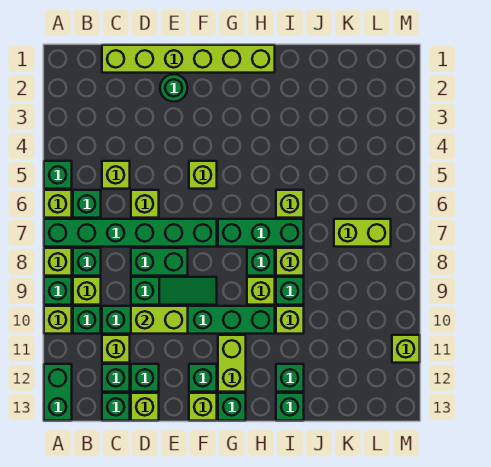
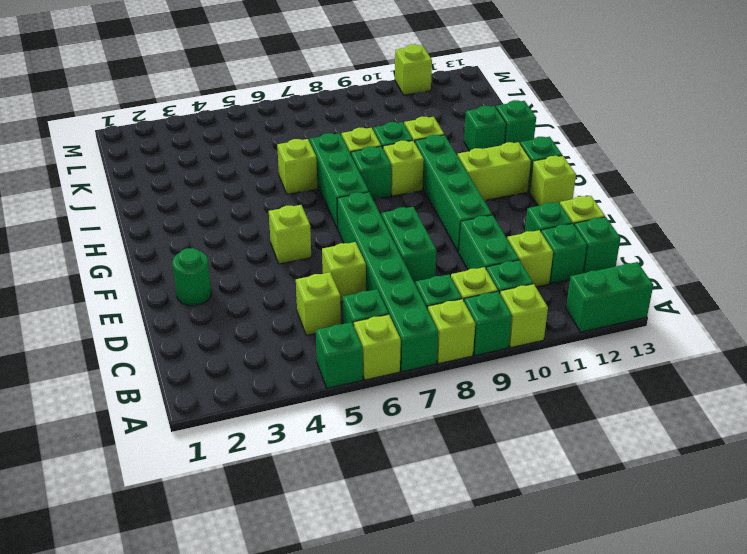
lime 1x6 brick [102,45,275,73] -> none
green 1x3 slope [131,277,217,305] -> none
lime 1x2 brick [131,306,188,334] -> none
green 1x1 brick [189,364,217,392] -> none
lime 1x2 brick [334,219,391,247] -> none

